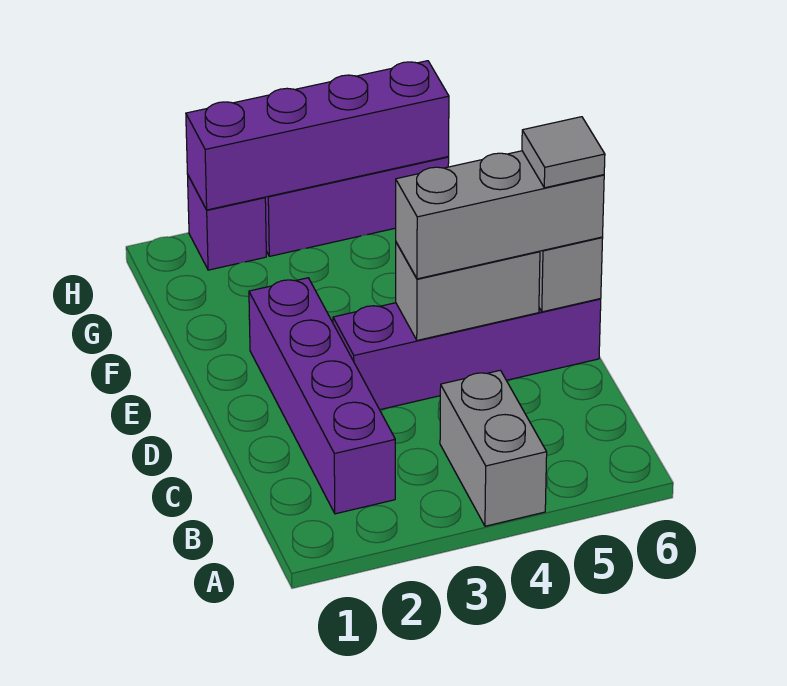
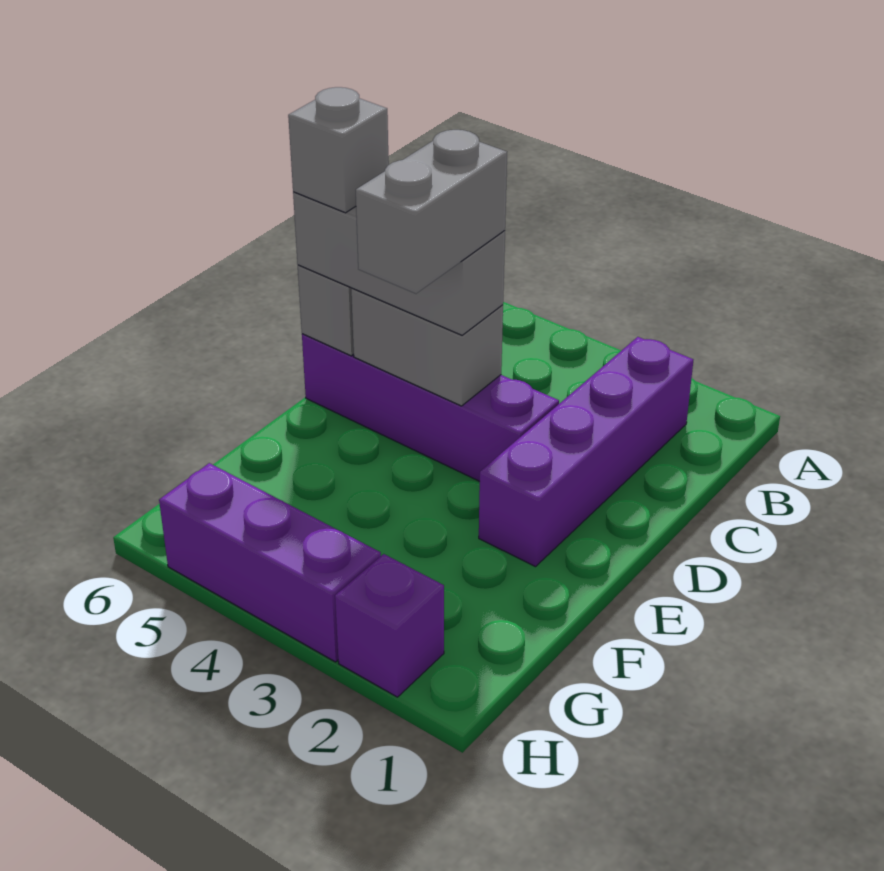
grey 1x2 brick [440,370,547,526] -> grey 1x2 brick moved to [356,130,507,294]
grey 1x1 tile [522,117,605,188] -> grey 1x1 brick [288,87,389,213]
purple 1x4 brick [186,61,449,210] -> none

